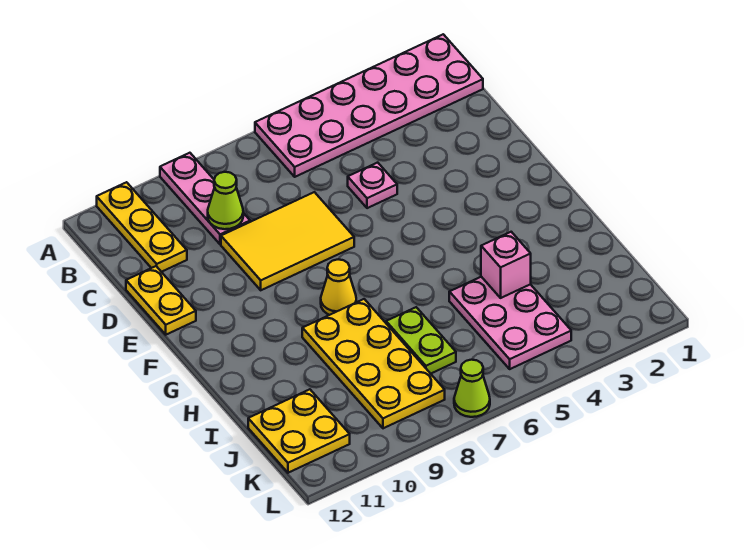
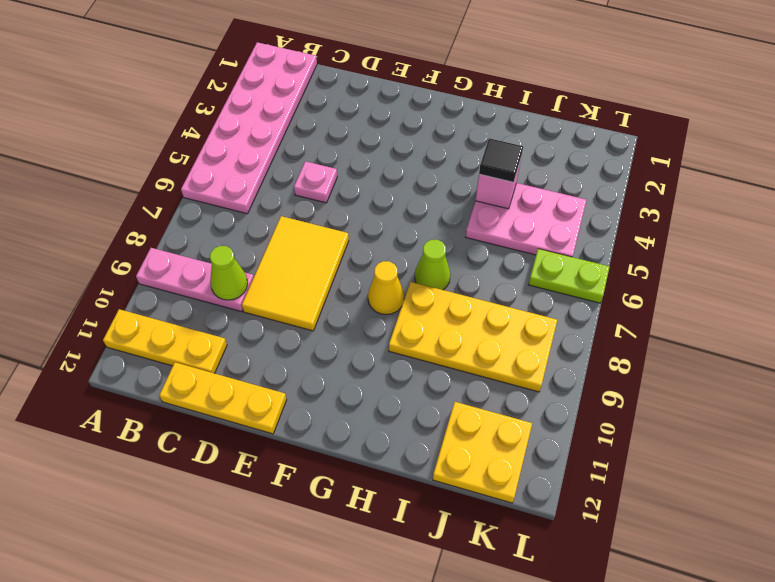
yellow 1x2 plate [126,266,196,335] -> yellow 1x3 plate [159,363,287,434]
none -> black 1x1 tile [479,138,523,182]
lime 1x2 plate [386,307,456,374] -> lime 1x2 plate moved to [528,249,610,303]
lime 1x1 cone [454,360,490,417] -> lime 1x1 cone moved to [415,240,450,290]

